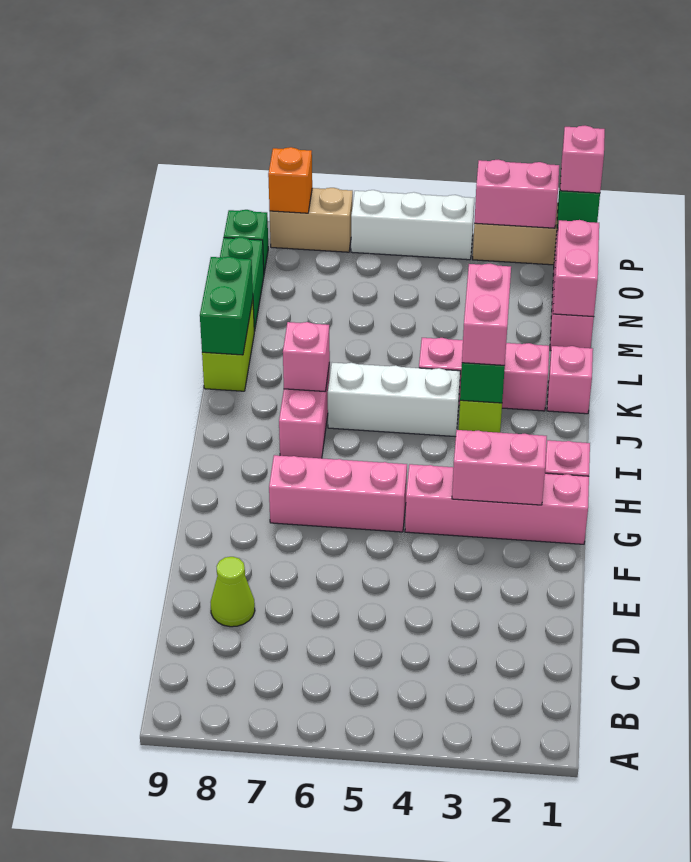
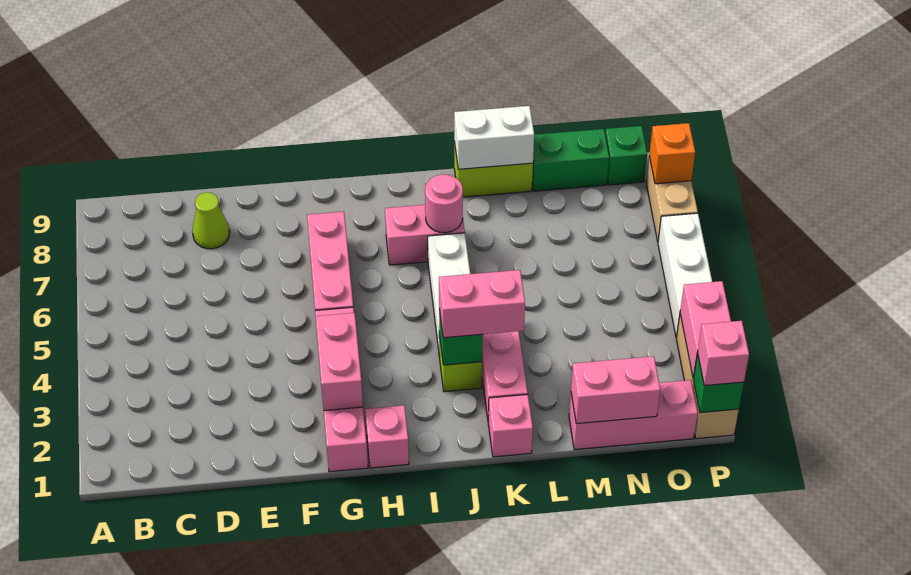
pink 1x1 brick [283,322,330,392] -> pink 1x1 round brick [425,174,463,233]
green 1x2 brick [200,257,253,355] -> white 1x2 brick [454,106,534,169]

